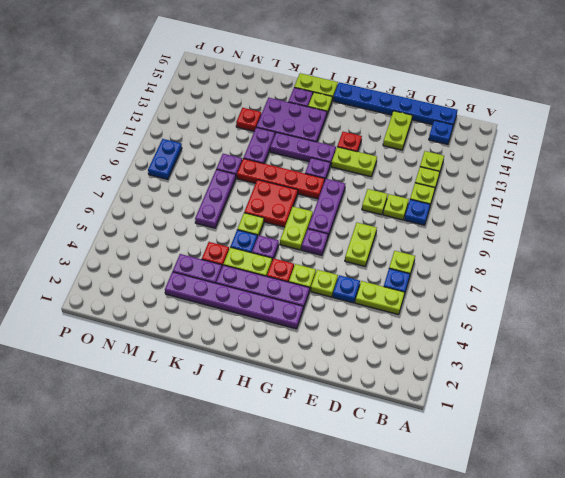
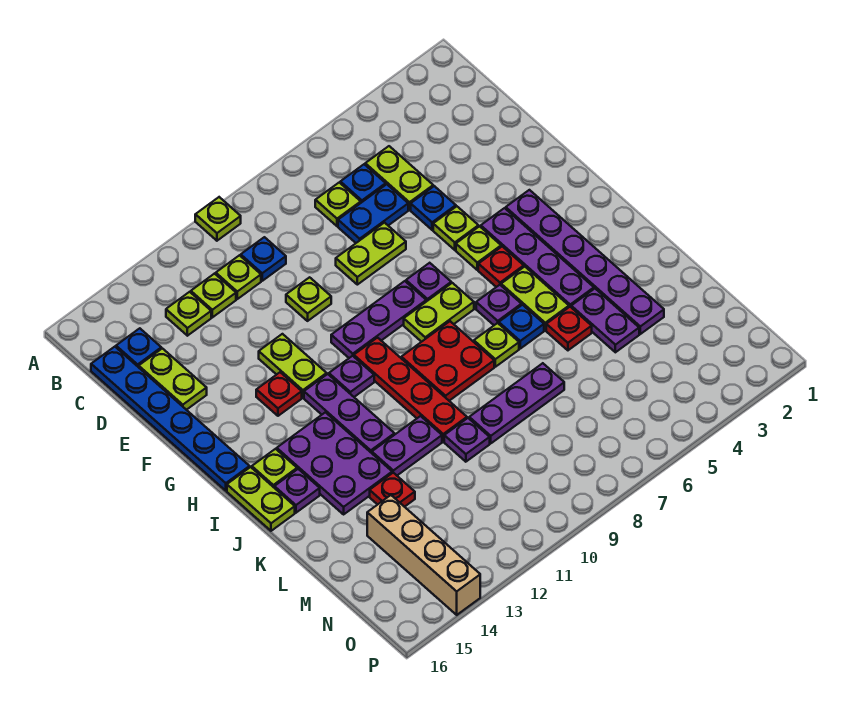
lime 1x1 plate [383,194,409,220] -> lime 1x1 plate moved to [195,197,241,241]
lime 1x2 plate [383,111,413,150] -> lime 1x2 plate turned to [139,348,207,410]
none -> tan 1x4 brick [367,495,480,615]
blue 1x2 plate [148,139,182,179] -> blue 1x2 plate moved to [338,184,408,243]

